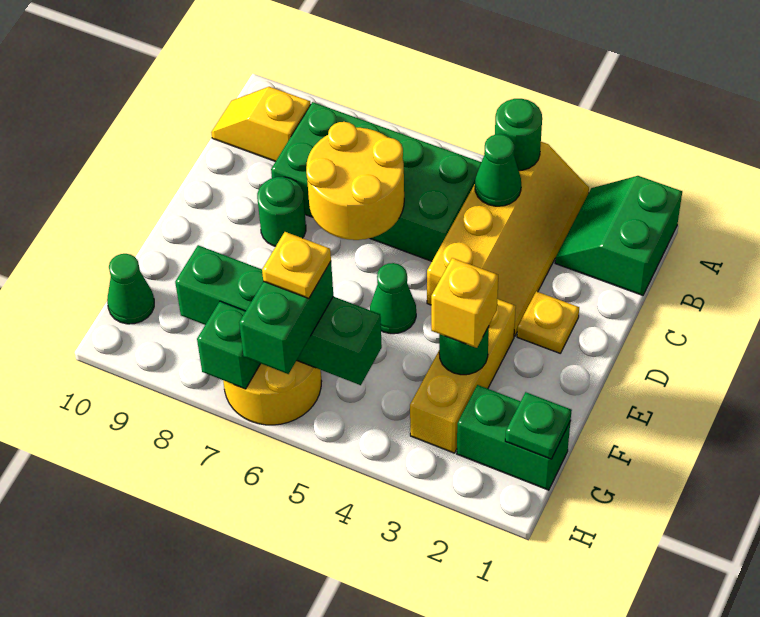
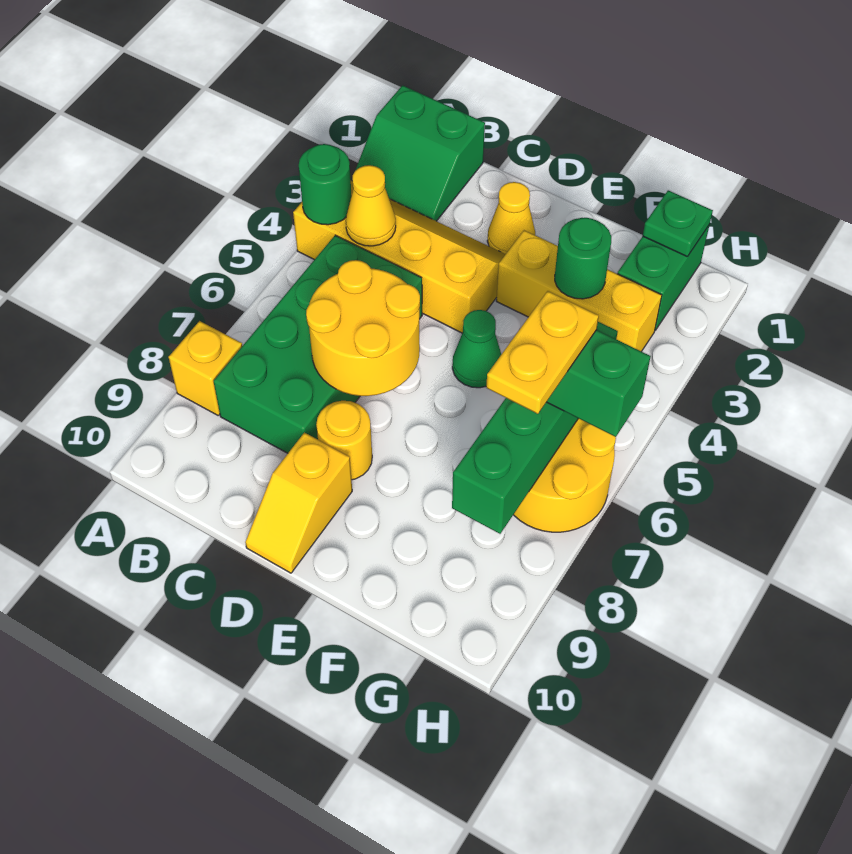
green 1x1 cone [475,134,521,206] -> yellow 1x1 cone [346,165,396,246]
yellow 1x2 slope [211,87,311,162] -> yellow 1x2 slope moved to [245,433,352,573]
yellow 1x1 plate [517,291,579,353] -> yellow 1x1 cone [487,182,535,254]
green 1x1 round brick [257,177,306,246] -> yellow 1x1 round brick [316,401,372,480]
yellow 1x1 brick [431,258,498,348] -> yellow 1x1 brick moved to [169,321,242,415]
yellow 1x1 plate [262,232,331,298] -> yellow 1x2 plate [486,291,599,414]
green 1x1 cone [107,254,154,324] -> none
green 1x1 brick [197,301,261,389] -> none

